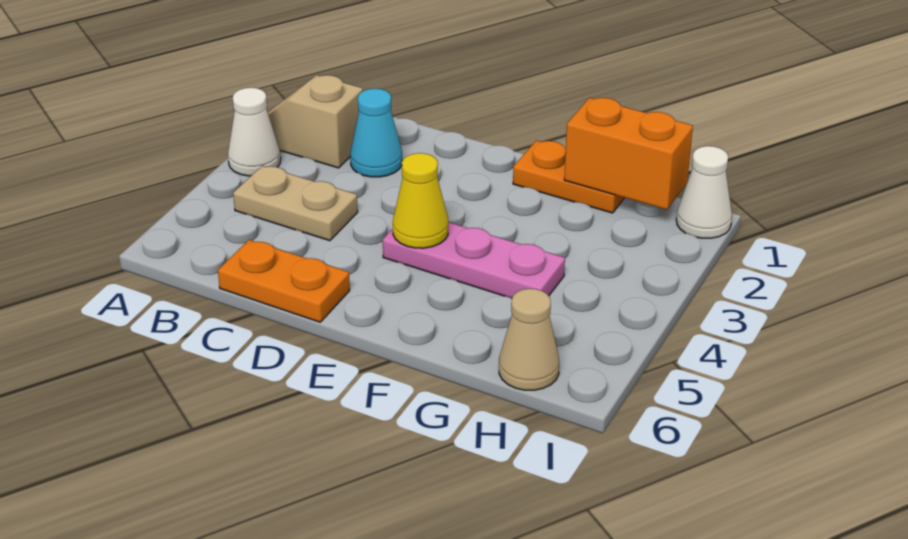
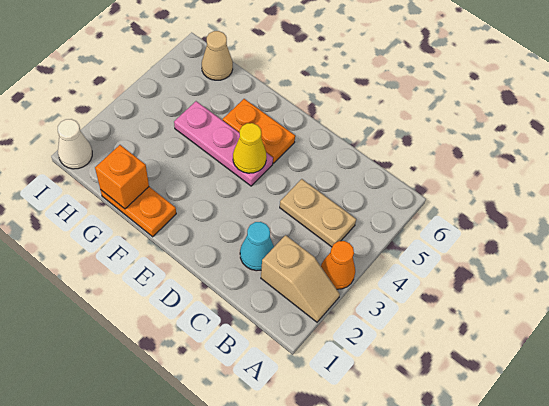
white 1x1 cone [228,88,281,176] -> orange 1x1 cone [321,241,355,289]
orange 1x2 plate [218,240,350,322] -> orange 1x2 plate moved to [223,99,295,163]
orange 1x2 brick [564,98,693,210] -> orange 1x1 brick [95,145,149,209]

